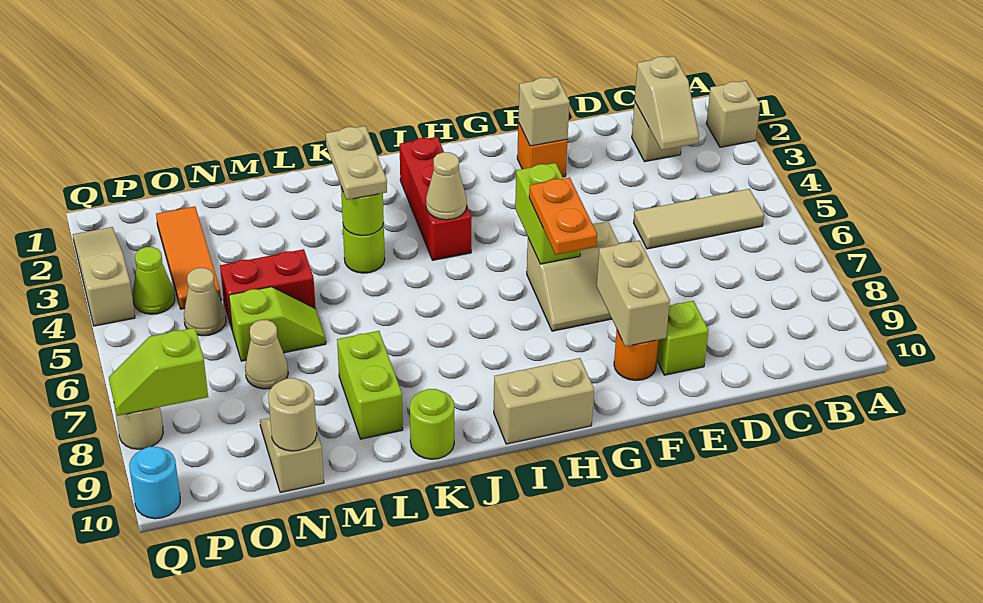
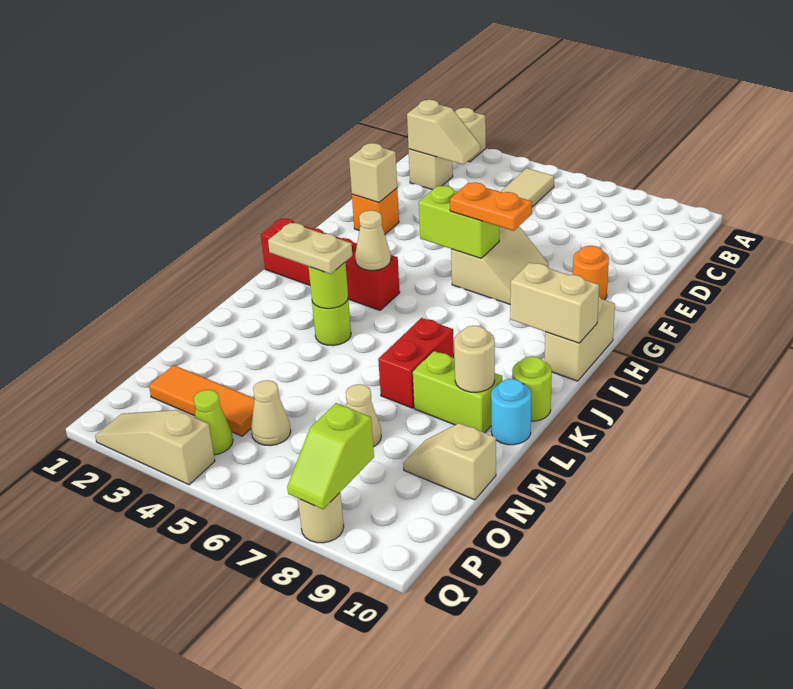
lime 1x1 brick [657,301,709,375] -> none
tan 1x2 brick [597,240,670,347] -> tan 1x2 brick moved to [510,262,599,343]
red 1x3 brick [399,137,472,260] -> red 1x4 brick [261,218,400,310]
red 1x2 brick [220,249,316,329] -> red 1x2 brick moved to [378,318,454,408]
lime 1x2 slope [229,287,326,361] -> none
tan 1x1 round brick [268,378,317,451] -> tan 1x1 round brick moved to [454,326,495,392]
cyan 1x1 round brick [129,447,180,519] -> cyan 1x1 round brick moved to [491,379,531,445]

